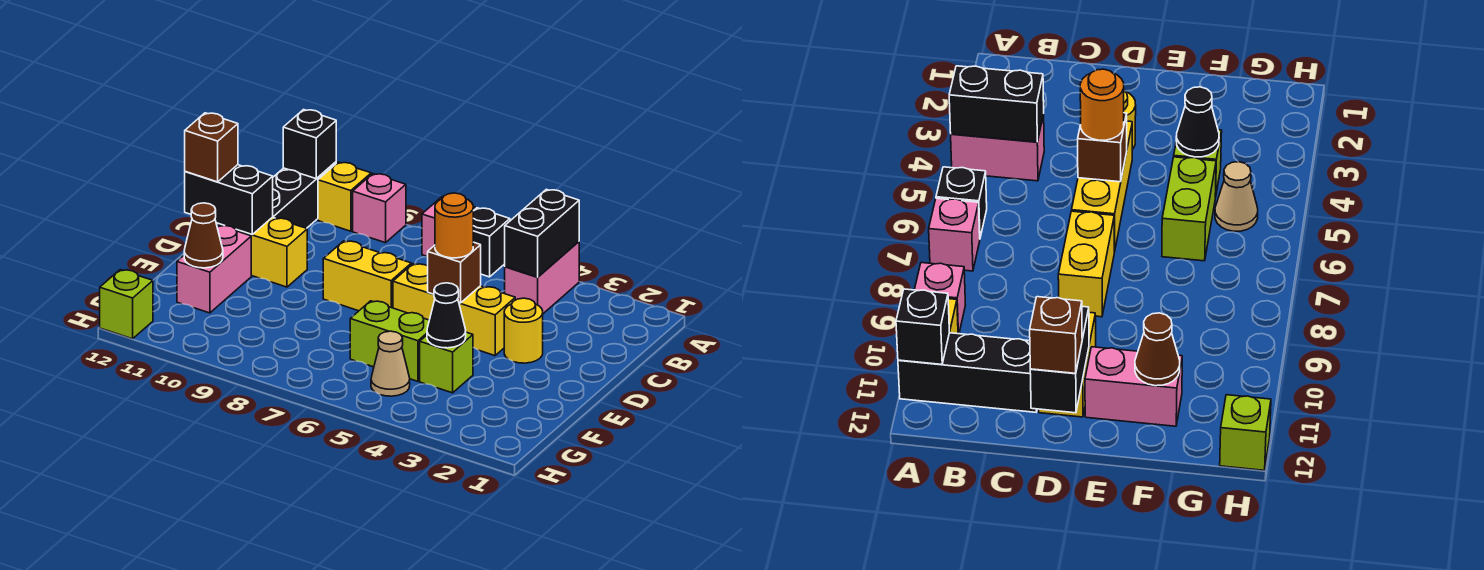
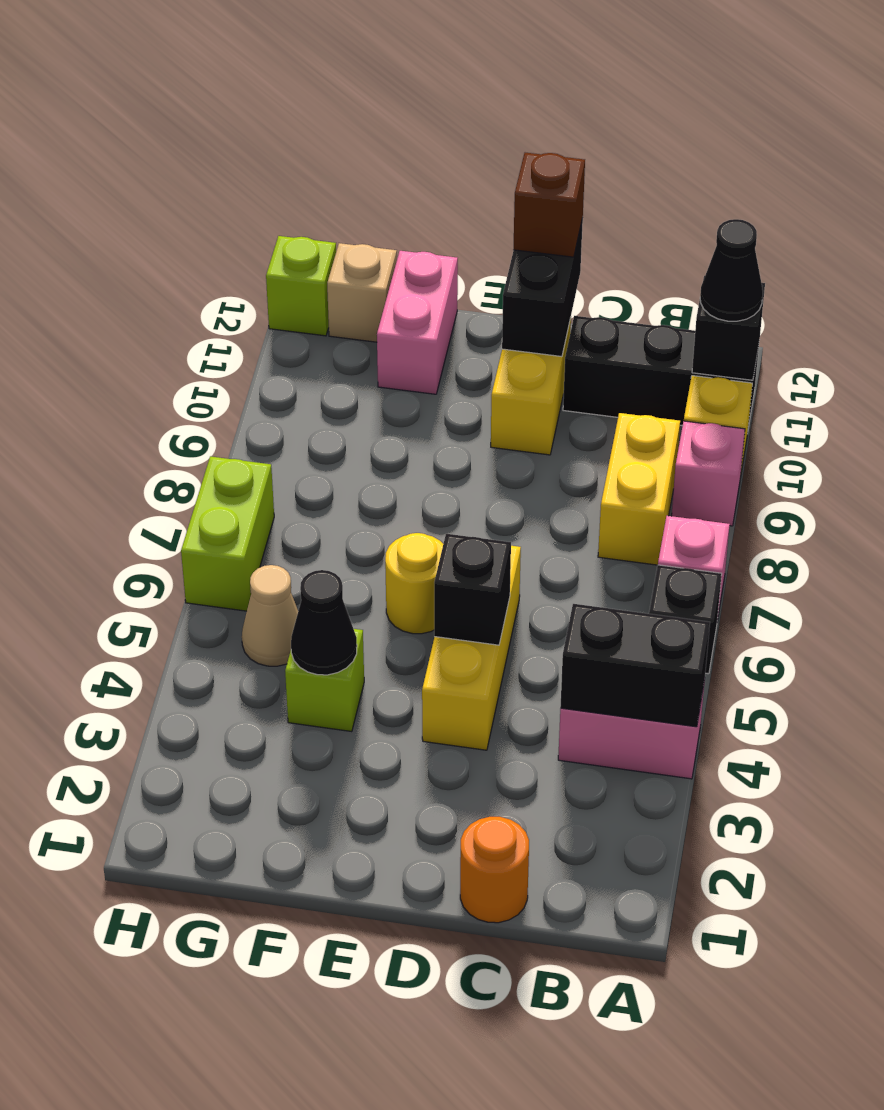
none -> black 1x1 cone [700,219,763,321]
yellow 1x1 round brick [504,298,543,363] -> yellow 1x1 round brick moved to [385,533,443,634]
brown 1x1 brick [428,242,481,303] -> black 1x1 brick [434,534,511,645]
orange 1x1 round brick [435,193,473,258] -> orange 1x1 round brick moved to [460,817,529,923]
yellow 1x2 brick [323,241,411,311] -> yellow 1x2 brick moved to [598,413,680,565]
pink 1x2 brick [177,225,251,313] -> pink 1x2 brick turned to [377,251,458,394]
lime 1x2 brick [350,301,429,381] -> lime 1x2 brick moved to [181,456,274,611]
brown 1x1 cone [184,203,223,268] -> none
none -> tan 1x1 brick [327,243,397,342]

